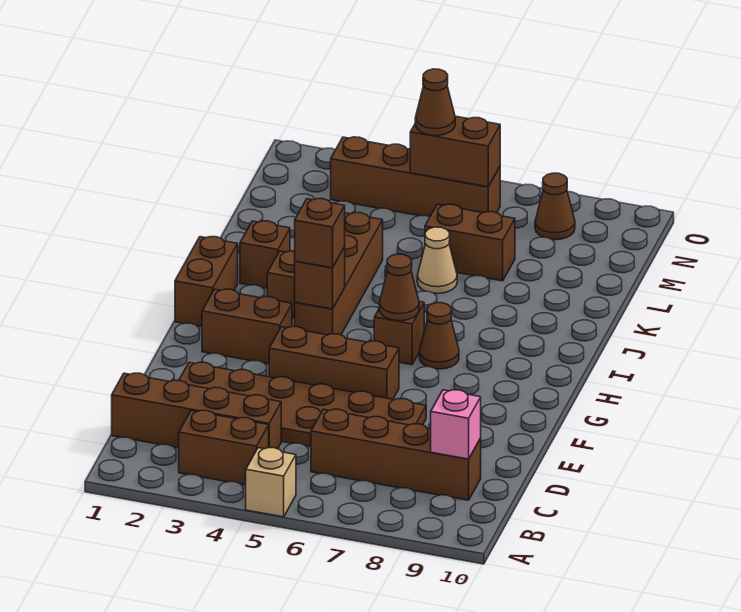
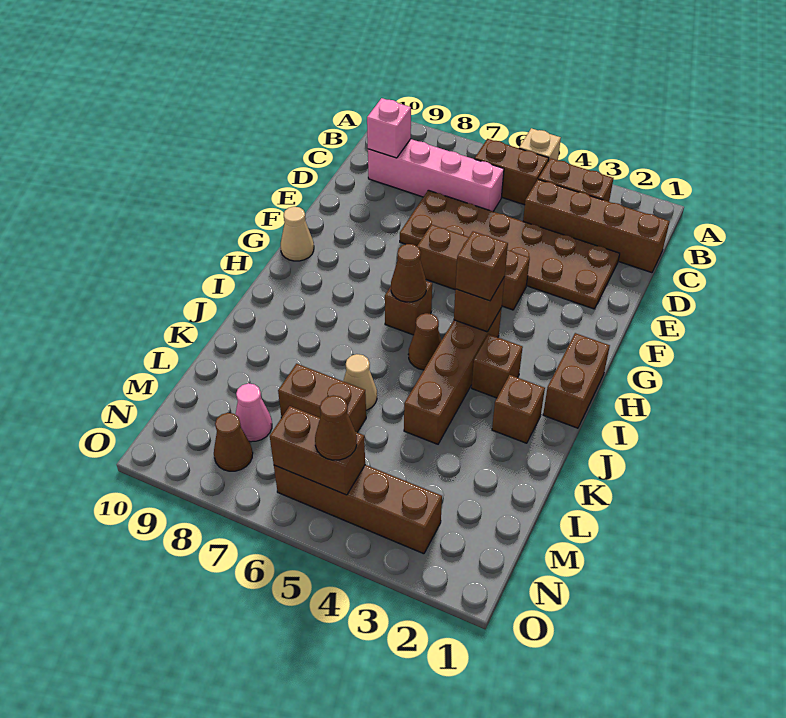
brown 1x4 brick [311,409,481,500] -> pink 1x4 brick [368,139,504,211]
brown 1x2 brick [202,289,292,364] -> brown 1x2 brick moved to [475,139,549,205]
none -> tan 1x1 cone [281,207,314,261]
brown 1x1 cone [419,303,459,369] -> brown 1x1 cone moved to [408,313,441,370]
none -> pink 1x1 cone [235,383,272,442]

